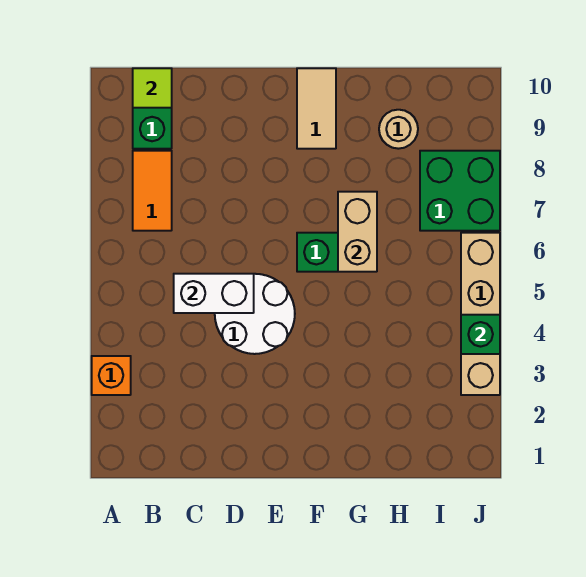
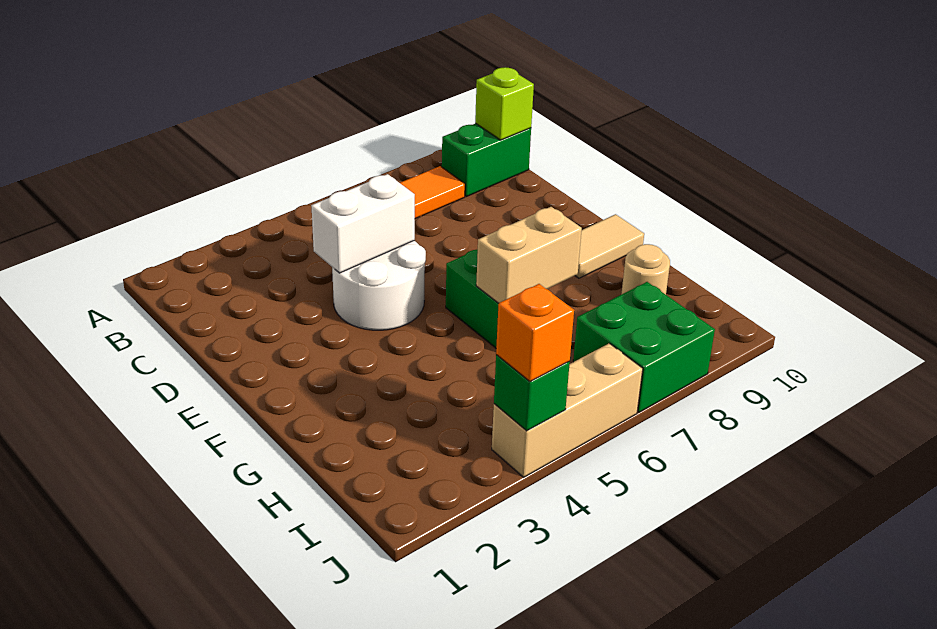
orange 1x1 brick [92,356,131,395] -> orange 1x1 brick moved to [496,284,574,382]
lime 1x1 tile [133,68,172,108] -> lime 1x1 brick [475,67,534,140]
white 1x2 brick [174,274,254,313] -> white 1x2 brick turned to [311,174,415,273]
tan 1x4 brick [461,233,500,395] -> tan 1x3 brick [492,343,643,477]

